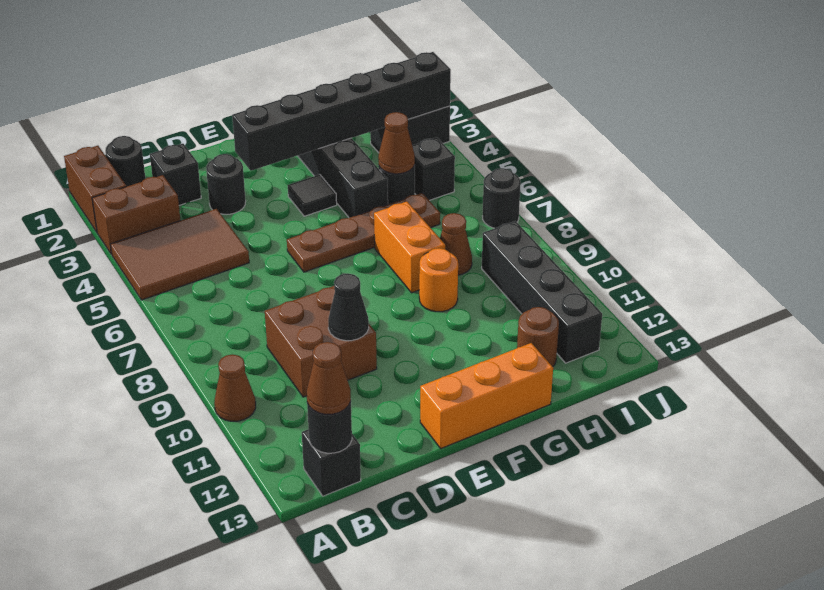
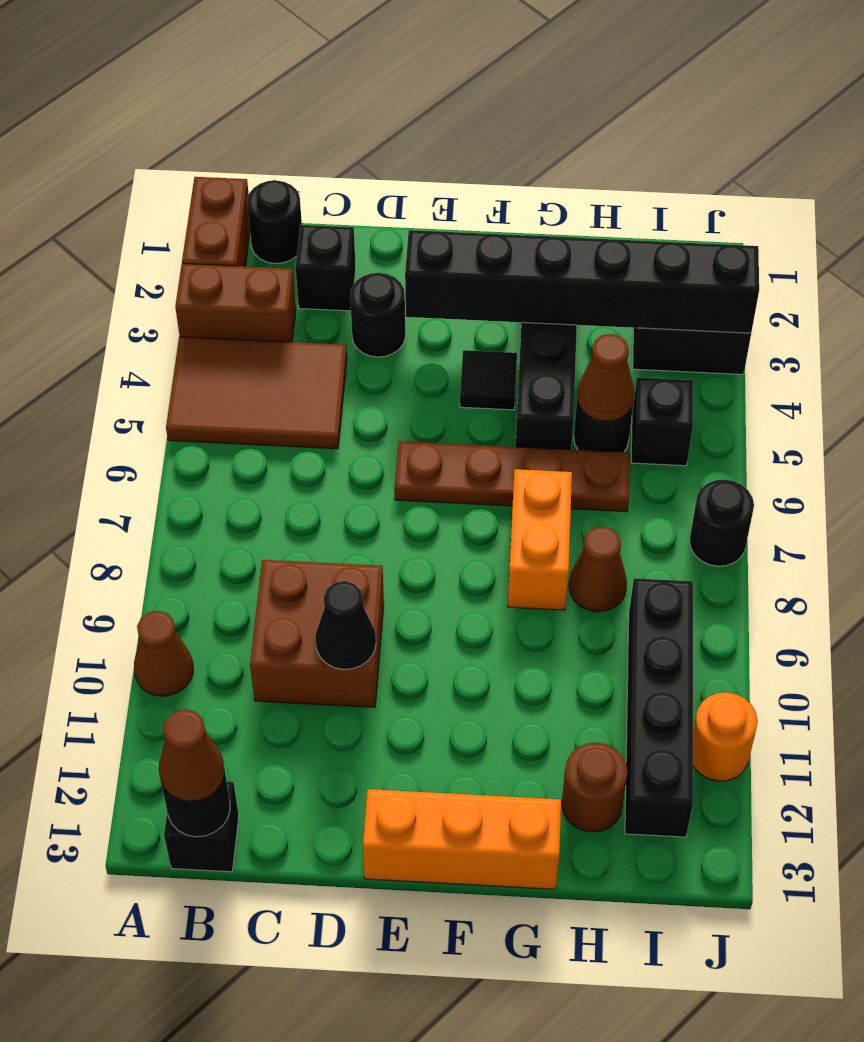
orange 1x1 round brick [419,248,458,312] -> orange 1x1 round brick moved to [693,692,758,781]

